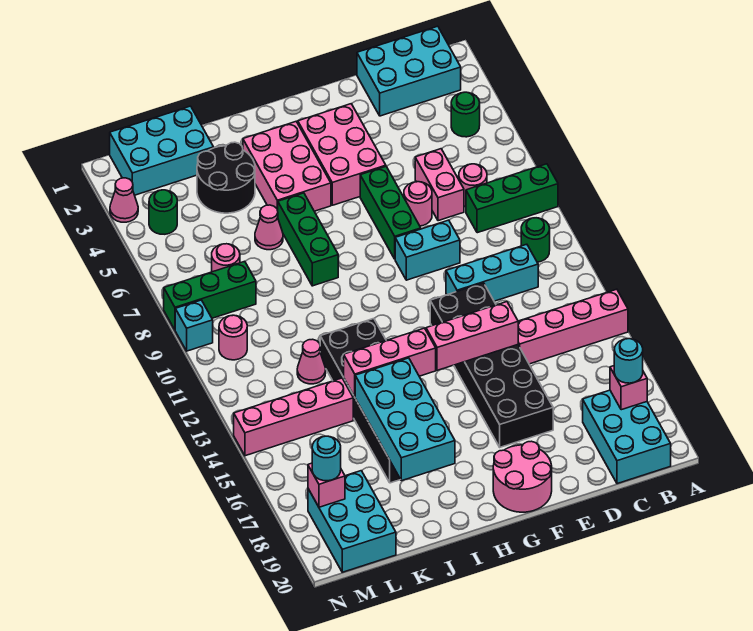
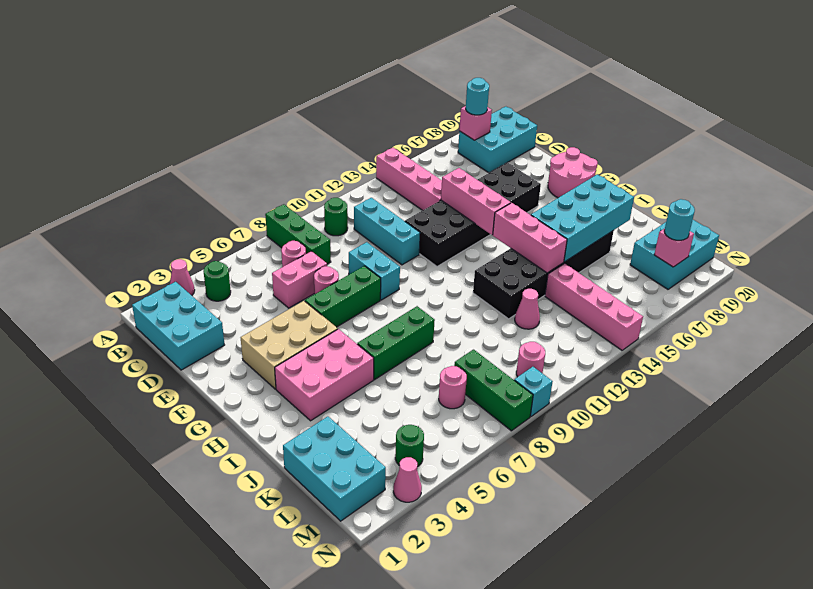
pink 2x3 brick [298,104,386,205] -> tan 2x3 brick [241,301,338,389]
black 2x2 round brick [197,142,255,213] -> none
pink 1x1 cone [255,205,283,250] -> pink 1x1 cone moved to [170,259,195,295]

